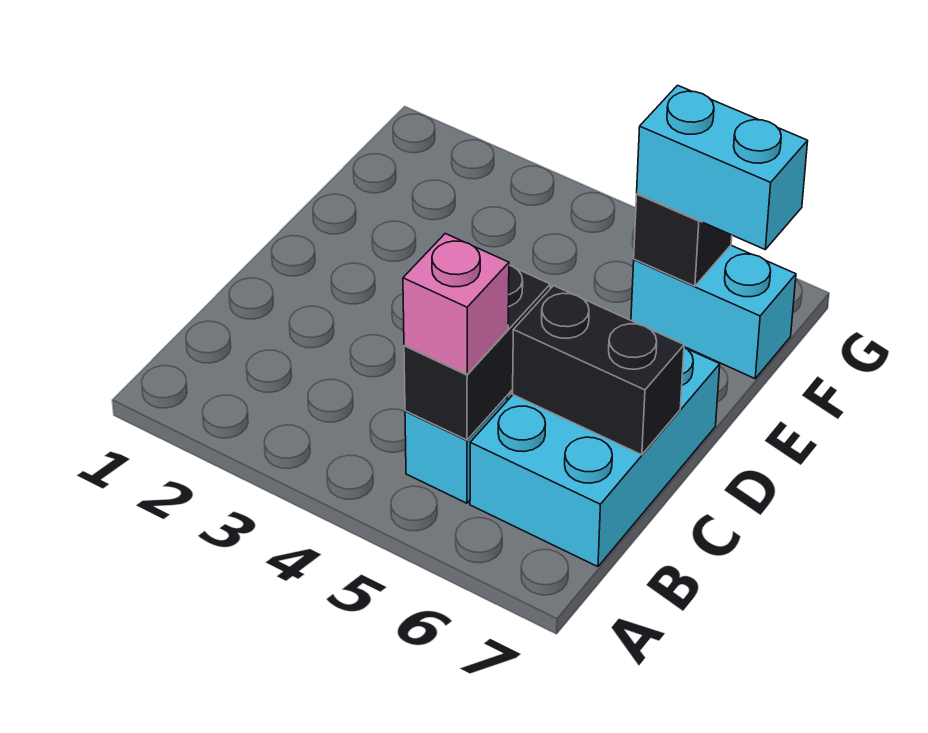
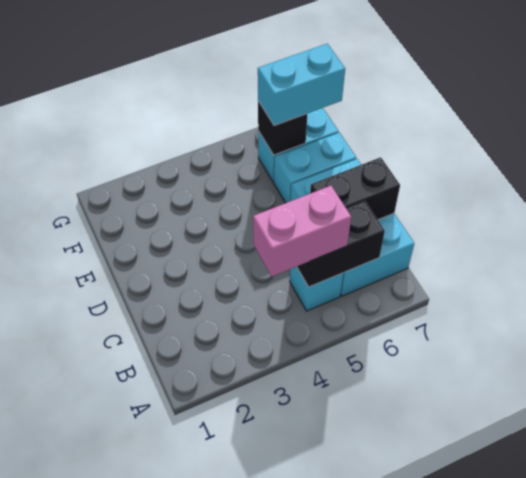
black 1x2 brick [404,265,550,440] -> black 1x2 brick turned to [297,201,385,287]
pink 1x1 brick [403,234,509,374] -> pink 1x2 brick [253,186,351,277]
none -> cyan 1x2 brick [274,133,356,203]

